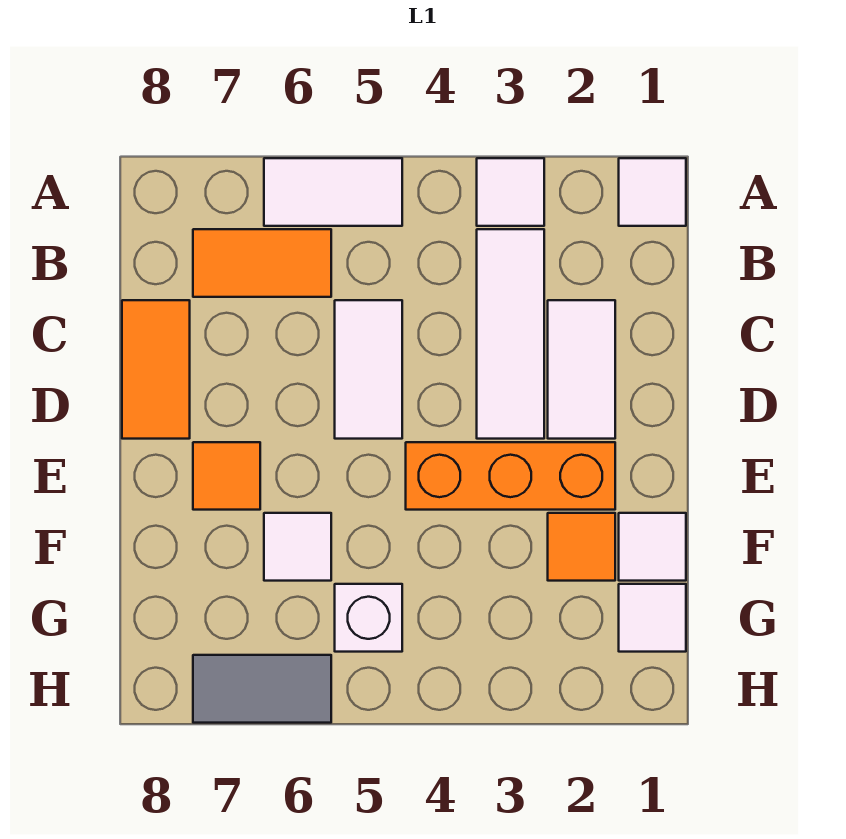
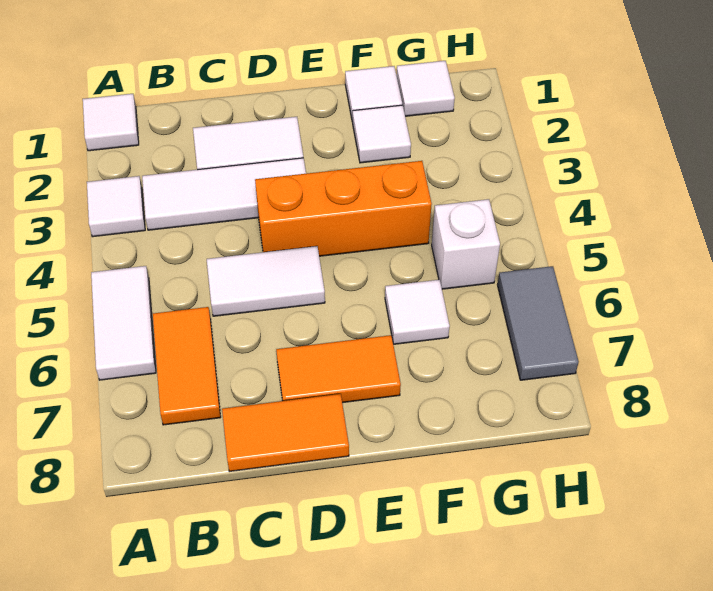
orange 1x3 brick [406,442,615,510] -> orange 1x3 brick turned to [255,161,432,256]
orange 1x1 tile [193,442,260,510] -> orange 1x2 tile [276,335,401,403]
orange 1x1 tile [548,513,615,581] -> white 1x1 tile [353,105,411,163]

